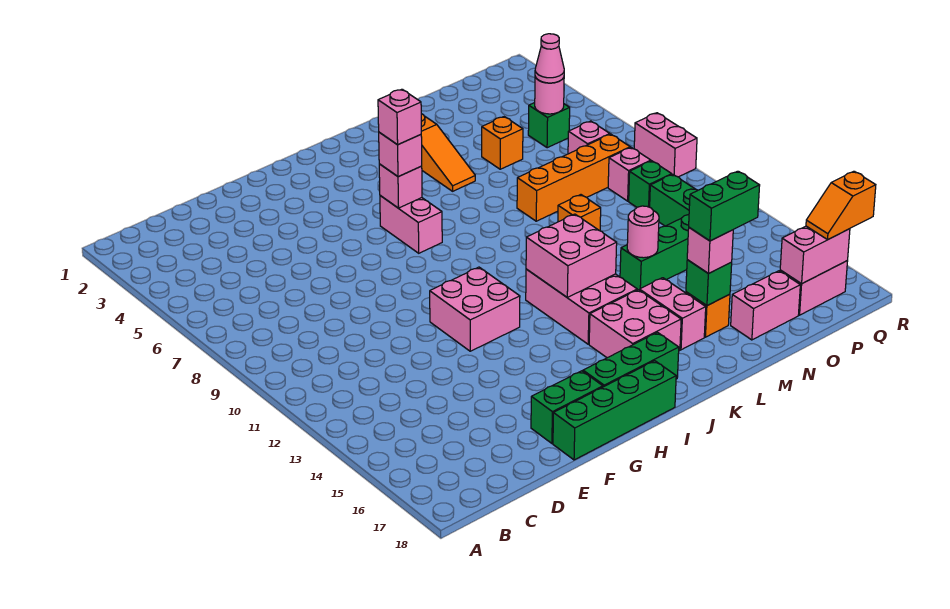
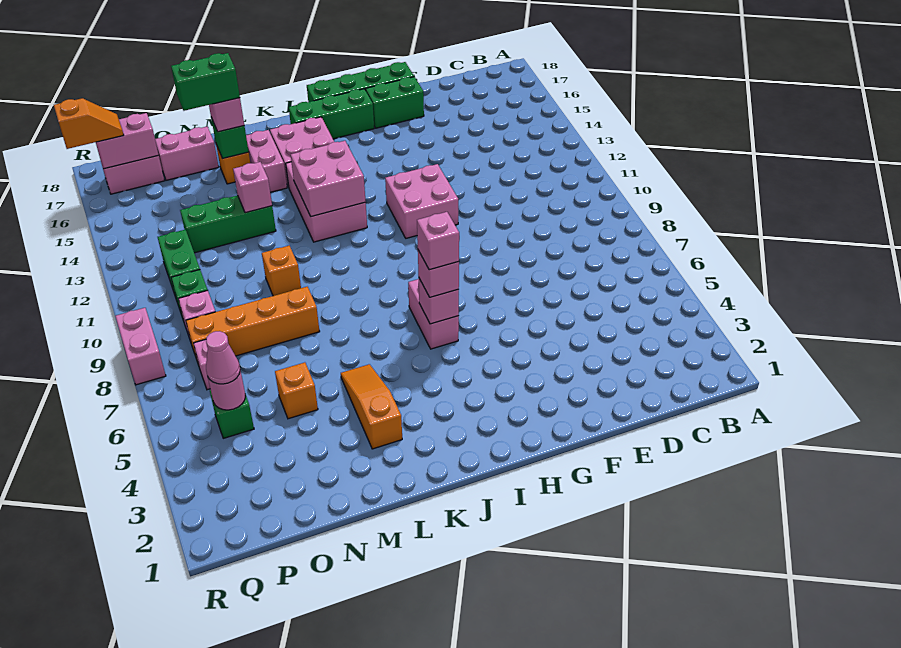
pink 1x1 round brick [627,206,659,258] -> pink 1x1 brick [233,162,272,213]

